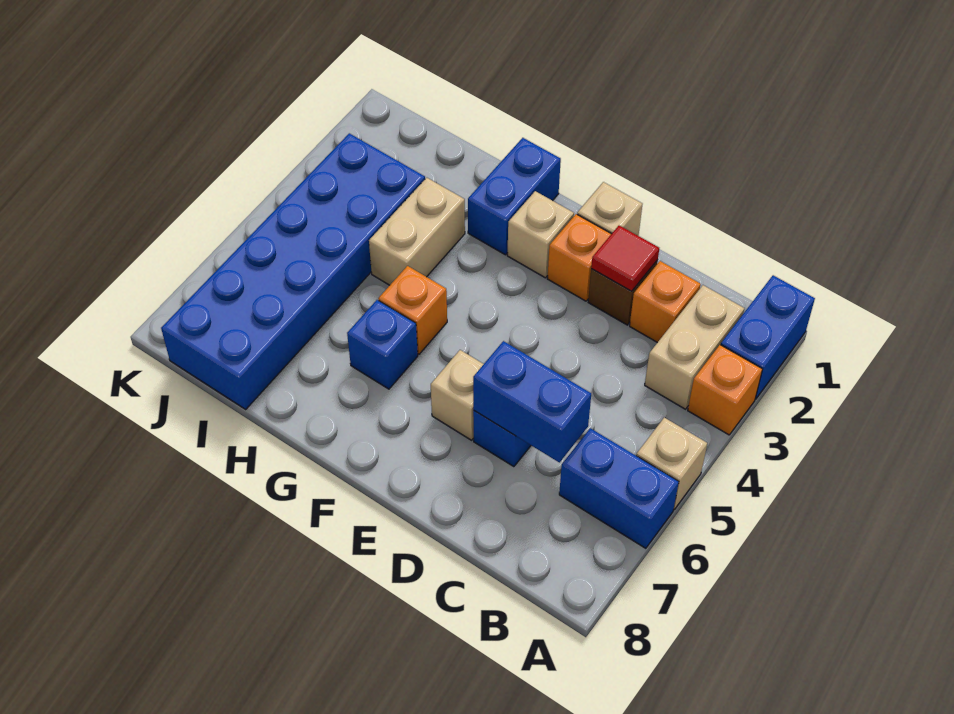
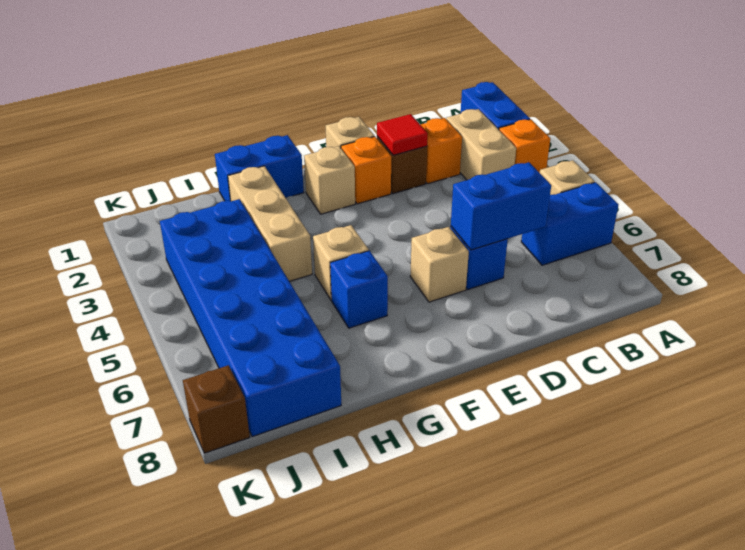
blue 1x2 brick [468,138,561,255] -> blue 1x2 brick turned to [215,135,304,201]
orange 1x1 brick [378,266,447,354] -> tan 1x1 brick [313,225,369,300]
tan 1x2 brick [369,178,465,285] -> tan 1x3 brick [228,166,312,281]
none -> brown 1x1 brick [183,365,250,453]

